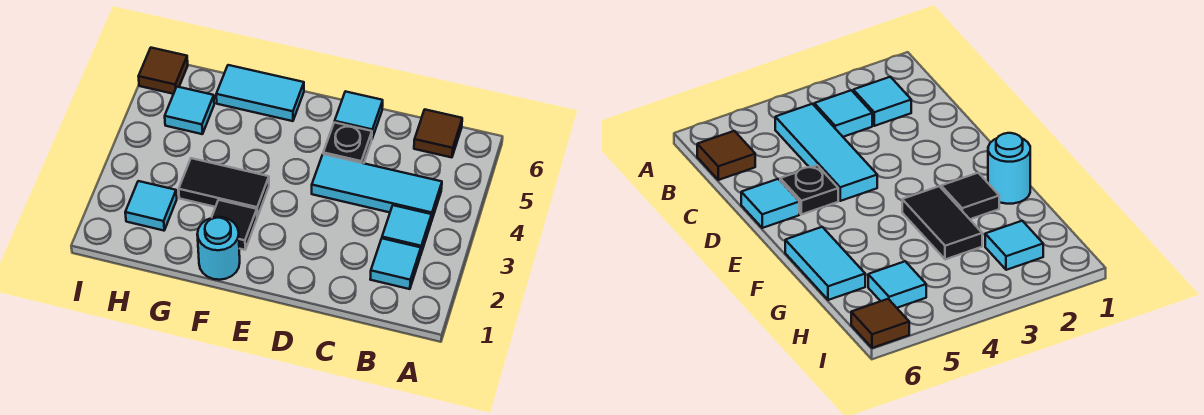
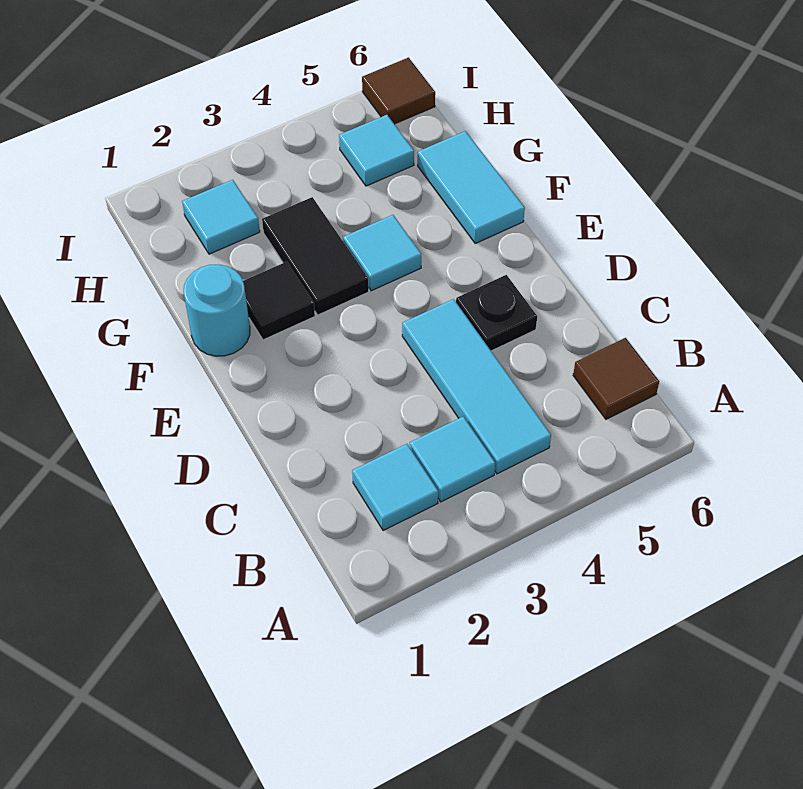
cyan 1x1 tile [335,91,383,138] -> cyan 1x1 tile moved to [343,215,421,291]

